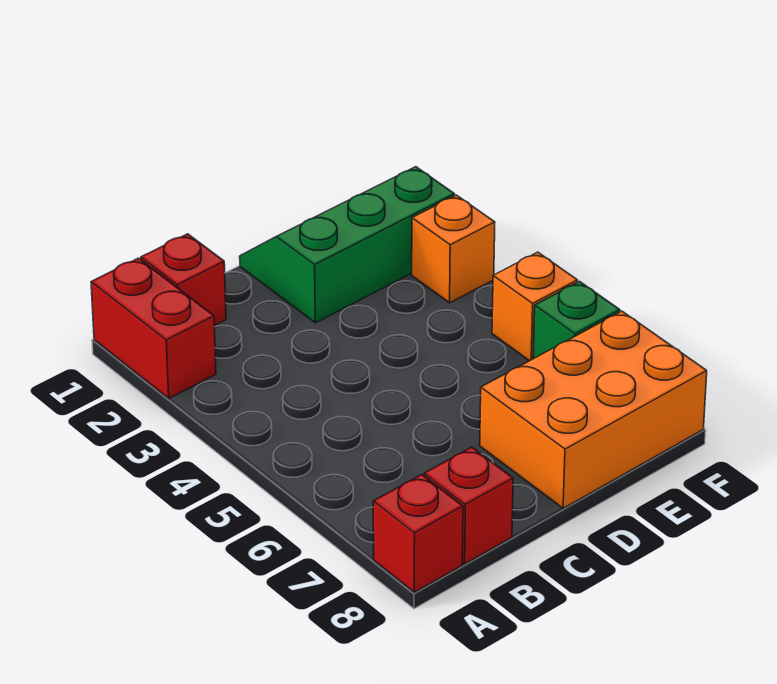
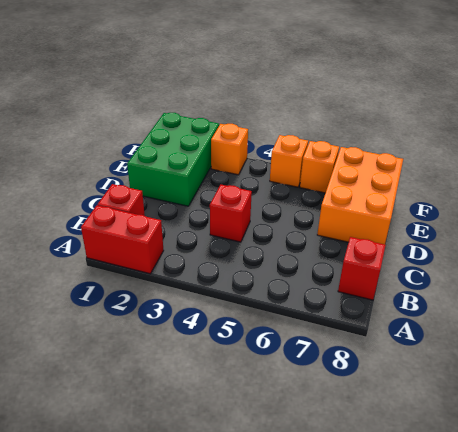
red 1x1 brick [373,475,463,592] -> red 1x1 brick moved to [210,185,252,242]
green 2x3 slope [240,167,455,323] -> green 2x3 brick [127,113,219,206]
green 1x1 brick [533,281,620,359] -> orange 1x1 brick [300,141,339,193]

